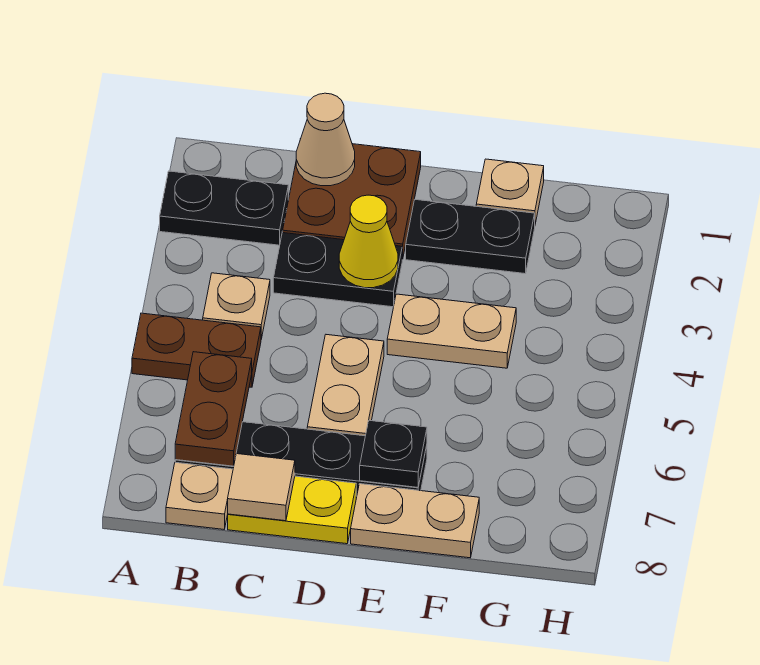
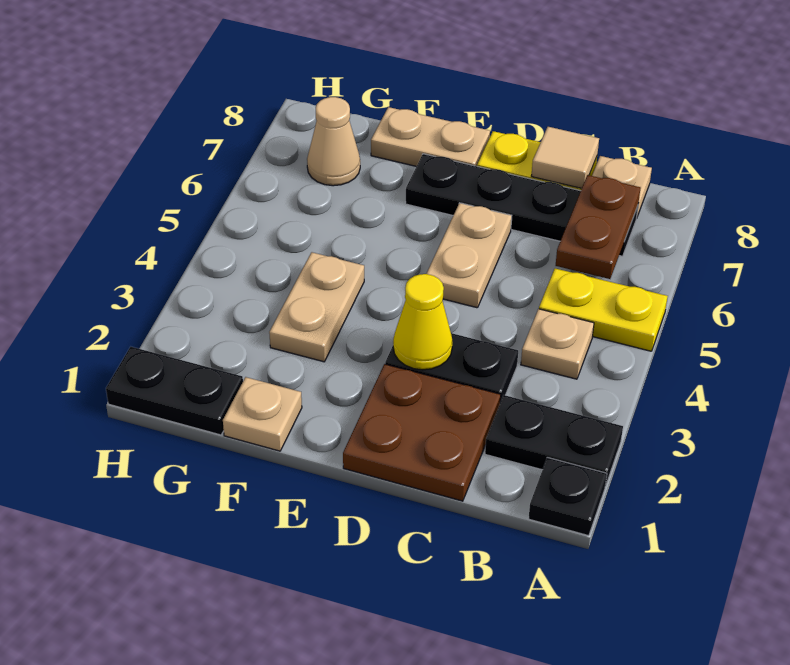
brown 1x2 plate [132,313,261,387] -> yellow 1x2 plate [539,268,668,351]
tan 1x1 cone [296,93,355,186] -> tan 1x1 cone moved to [307,97,360,186]
black 1x2 plate [406,199,535,274] -> black 1x2 plate moved to [106,347,243,435]
tan 1x2 plate [387,294,516,368] -> tan 1x2 plate turned to [269,252,364,362]
black 1x1 plate [360,420,427,487] -> black 1x1 plate moved to [529,457,607,536]

